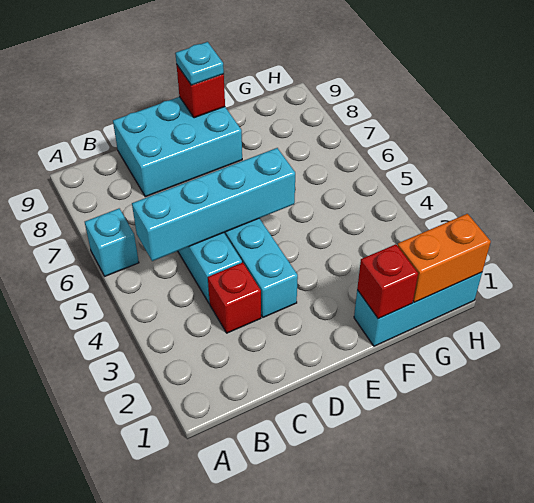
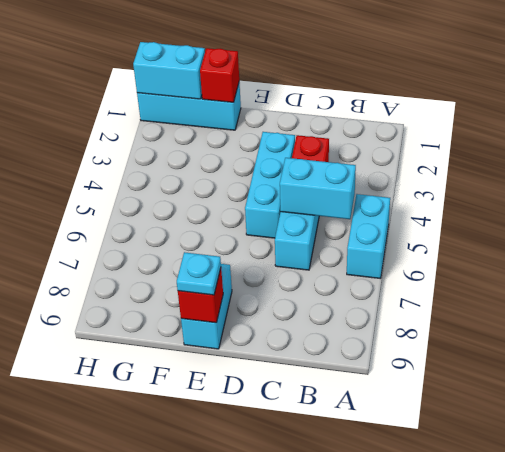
cyan 1x1 brick [85,208,139,276] -> cyan 1x2 brick [347,194,390,278]
cyan 1x4 brick [132,148,295,261] -> cyan 1x2 brick [280,158,356,219]
cyan 2x3 brick [113,97,242,197] -> cyan 1x2 brick [181,264,232,349]
orange 1x2 brick [397,214,491,302] -> cyan 1x2 brick [133,42,205,99]

